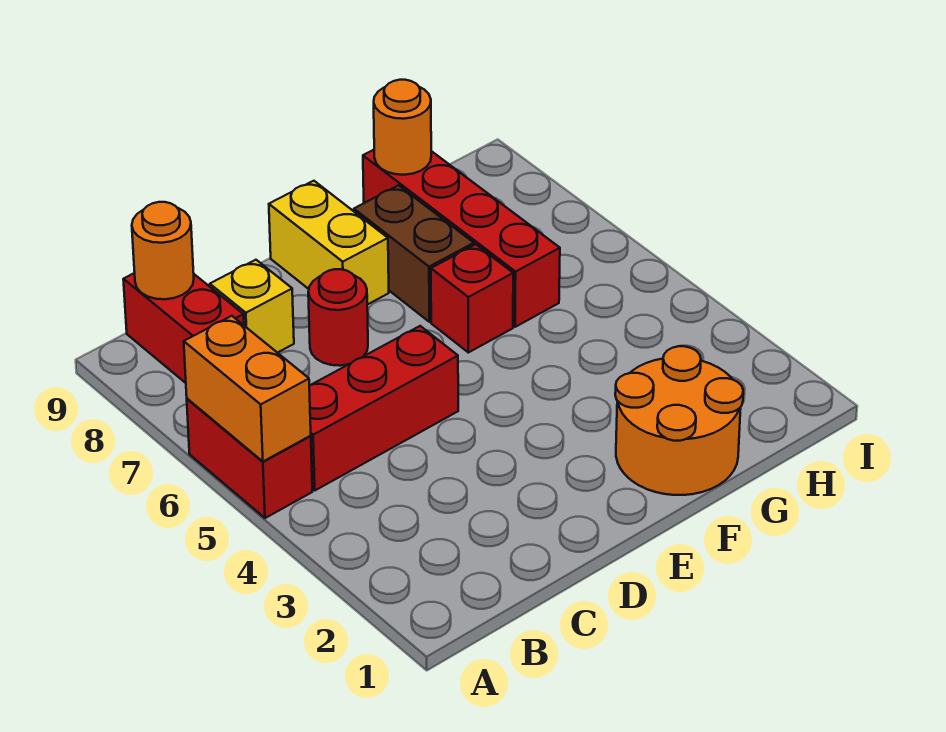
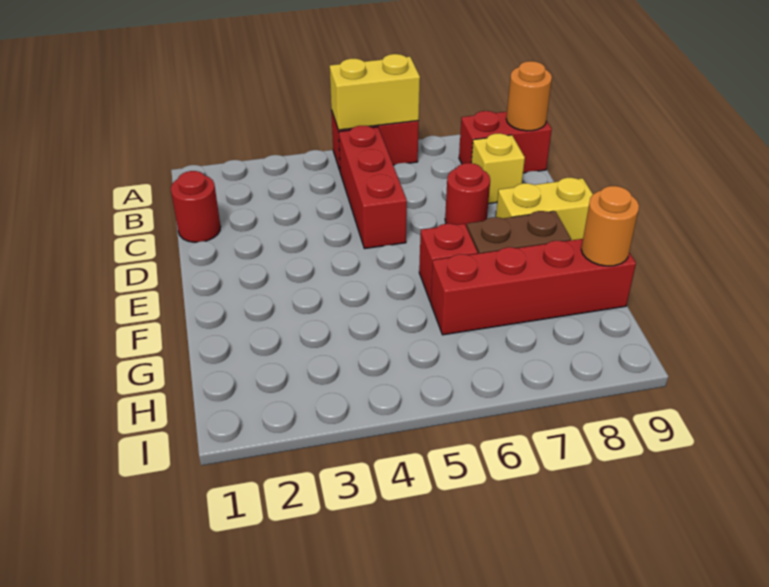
orange 1x2 brick [184,316,311,461] -> yellow 1x2 brick [330,54,420,130]
none -> red 1x1 round brick [171,171,221,242]
orange 2x2 round brick [615,346,743,495] -> none

